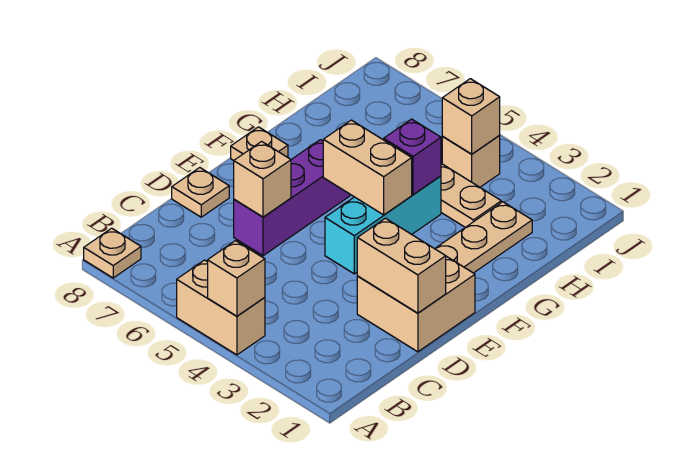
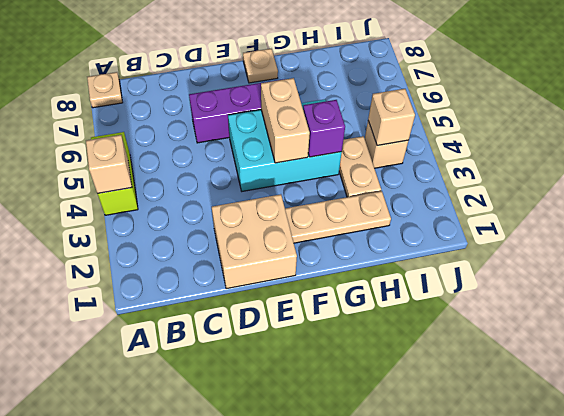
tan 1x2 brick [177,260,265,355] -> lime 1x2 brick [91,132,138,215]
tan 1x2 brick [357,218,446,313] -> none
tan 1x1 brick [234,141,291,217] -> none
tan 1x1 plate [172,168,229,217] -> none
cyan 1x3 brick [325,176,441,274] -> cyan 2x3 brick [228,99,342,191]

